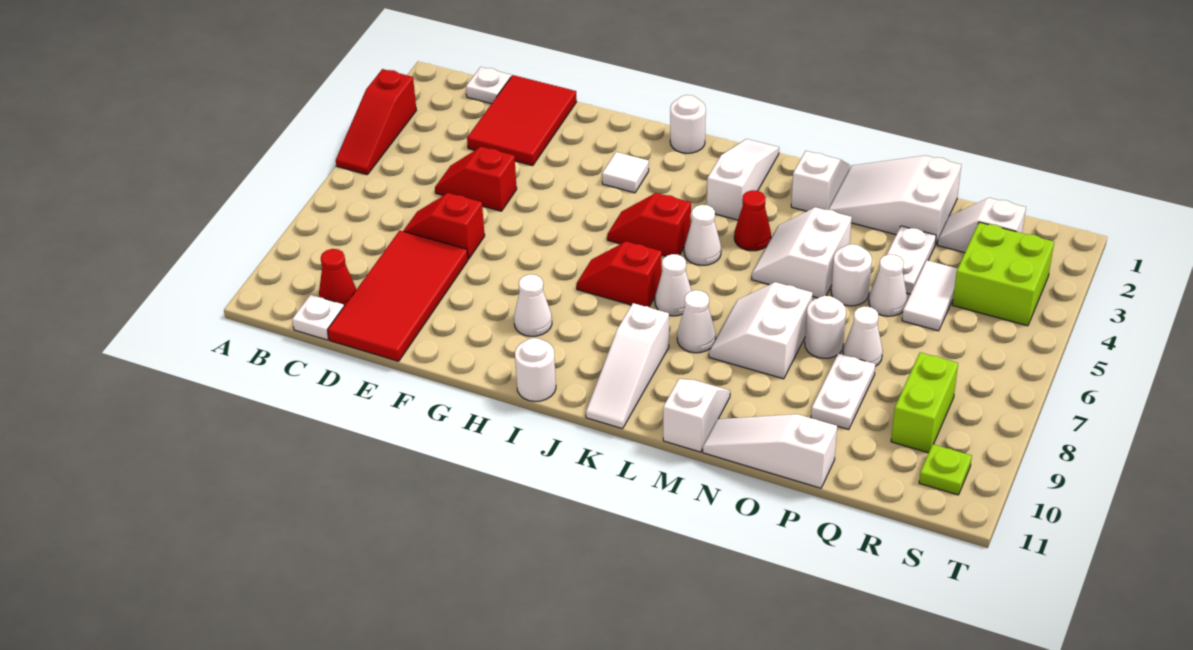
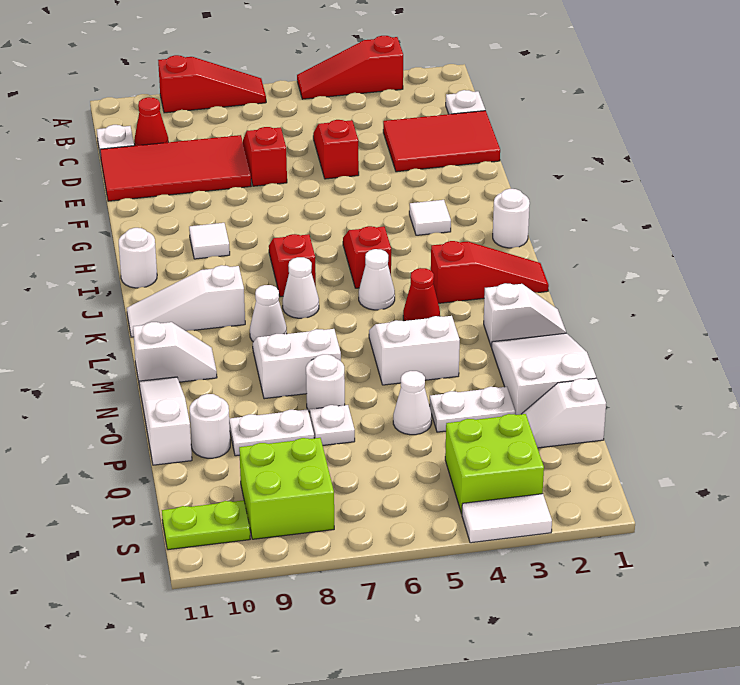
none -> red 1x3 slope [158,55,266,113]
white 1x1 cone [514,274,552,336] -> white 1x1 tile [189,223,230,259]
white 1x3 slope [707,139,779,220] -> red 1x3 slope [431,241,549,303]
white 1x1 round brick [831,244,872,306] -> white 1x1 round brick moved to [190,394,230,458]
white 1x1 cone [843,306,883,366] -> white 1x1 plate [310,405,355,445]
white 1x2 slope [937,198,1026,253] -> white 1x2 slope turned to [522,378,606,448]
white 1x2 tile [902,260,958,331] -> white 1x2 tile moved to [462,494,552,543]
lime 1x2 brick [891,352,958,453] -> lime 2x2 brick [239,438,334,539]
lime 1x1 plate [919,444,972,495] -> lime 1x2 plate [162,500,250,550]

